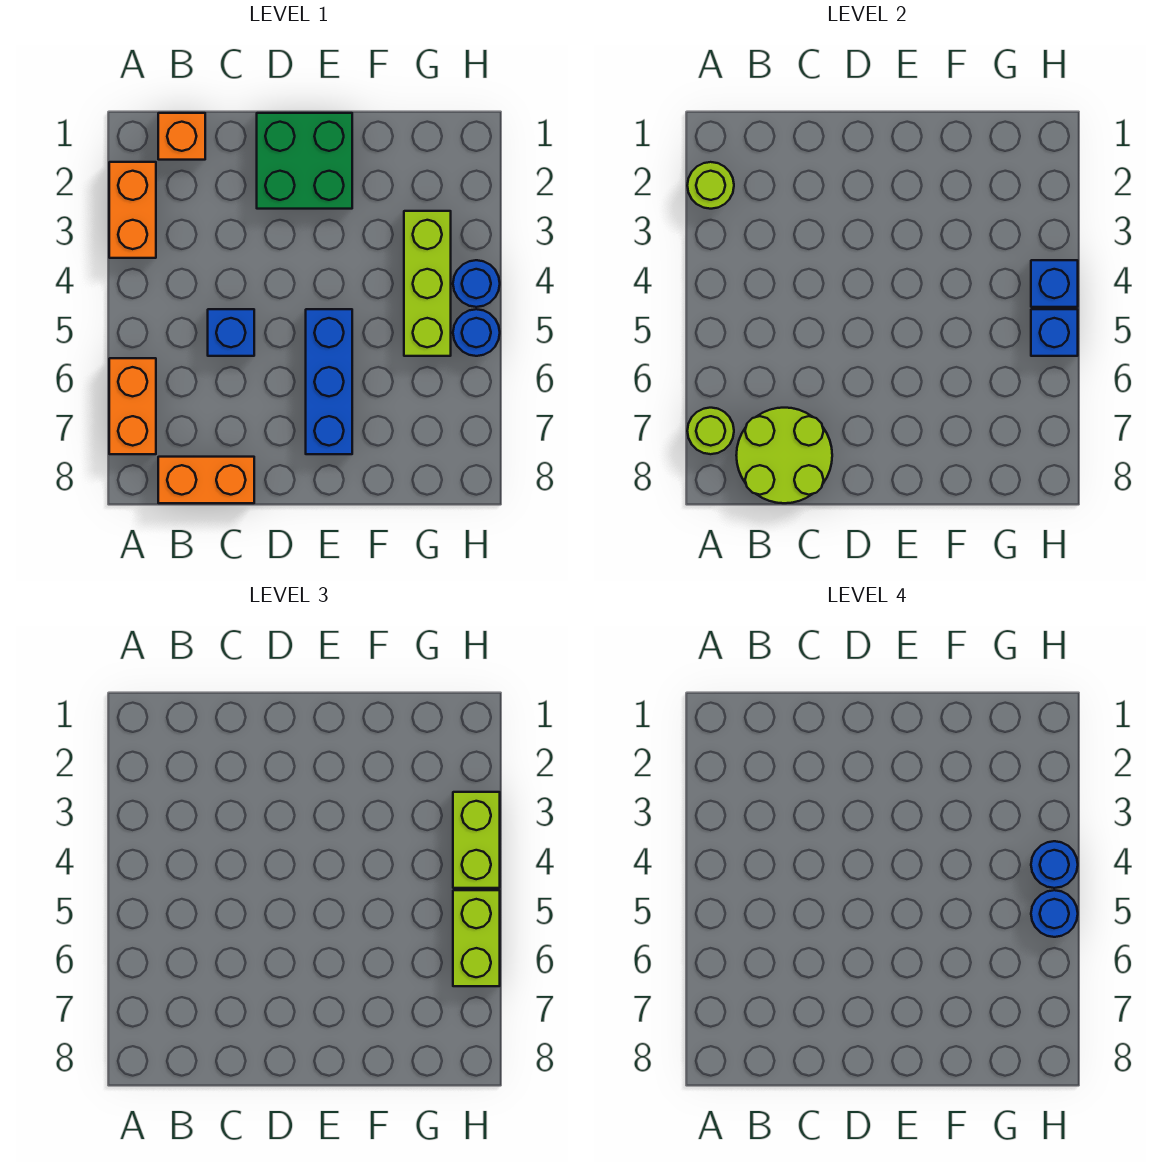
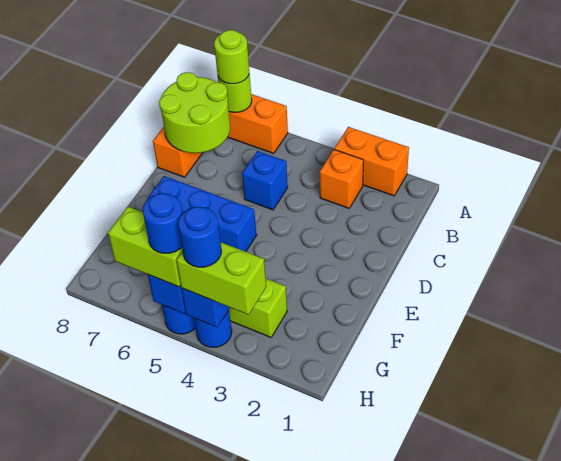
lime 1x1 round brick [687,162,734,209] -> lime 1x1 round brick moved to [214,30,249,84]
orange 1x1 brick [158,113,205,160] -> orange 1x1 brick moved to [320,150,363,208]
green 2x2 brick [257,113,352,209] -> none

